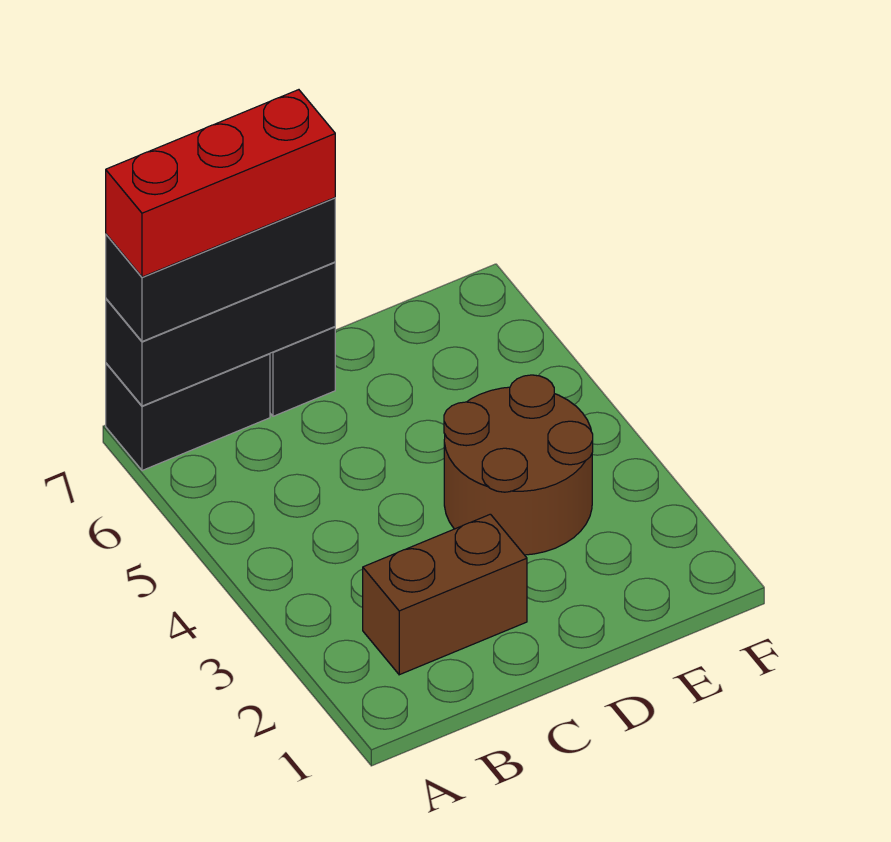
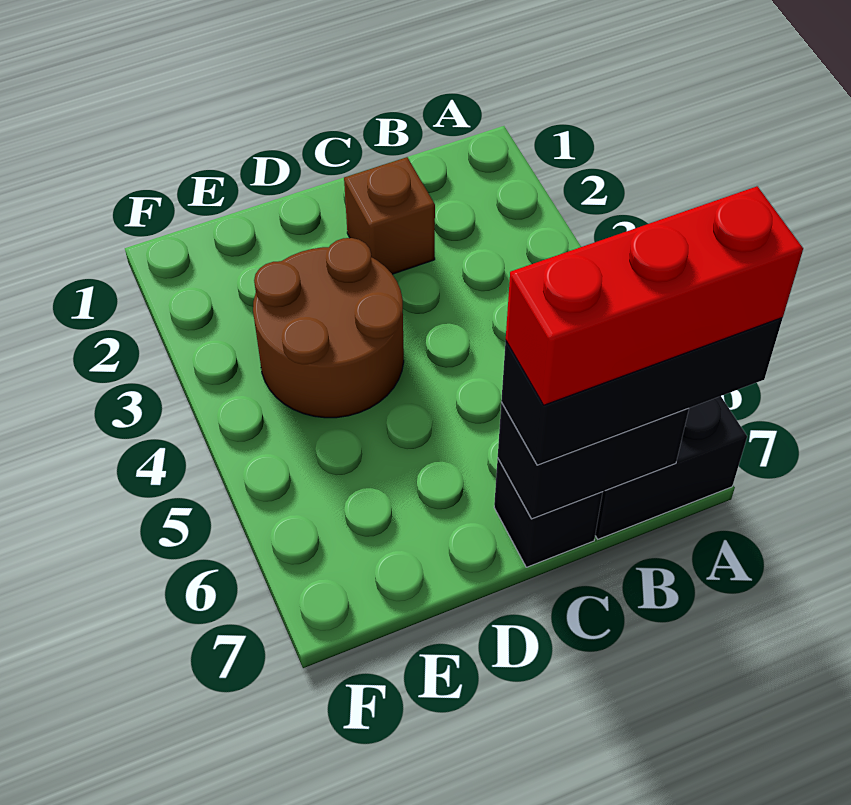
black 1x3 brick [106,262,335,406] -> black 1x2 brick [498,402,689,519]
brown 1x2 brick [363,514,527,675] -> brown 1x1 brick [344,157,435,274]

